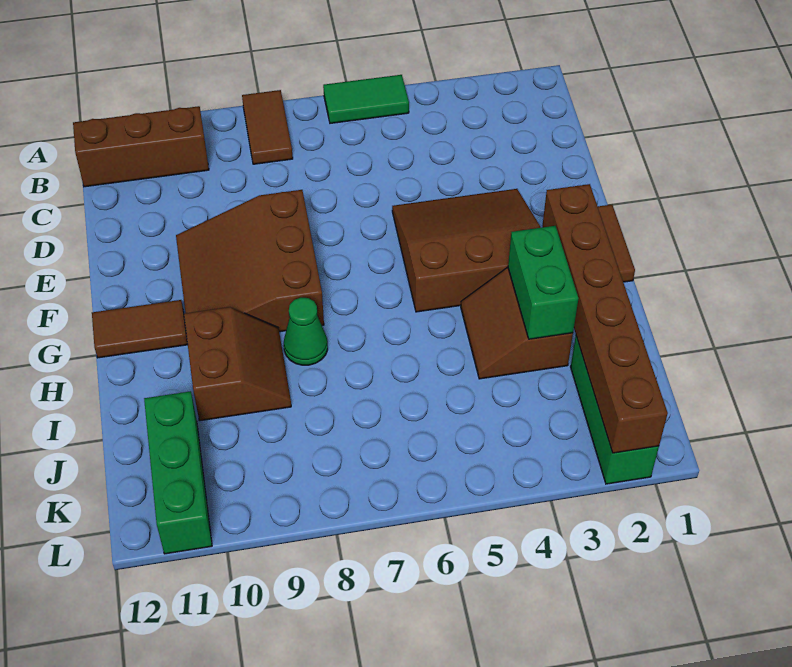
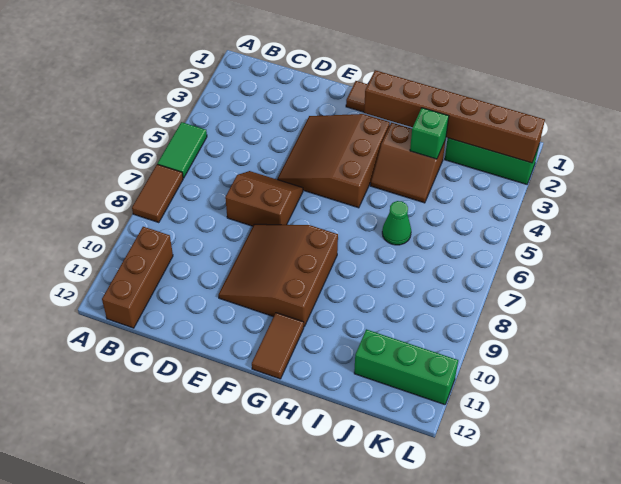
brown 1x2 tile [242,90,293,164] -> brown 1x2 tile turned to [132,164,183,223]
brown 3x3 slope [176,190,324,332] -> brown 3x3 slope turned to [218,224,338,326]
green 1x2 brick [508,226,578,339] -> green 1x1 brick [410,108,449,159]
green 1x1 cone [284,297,328,365] -> green 1x1 cone moved to [382,201,411,245]
brown 2x2 slope [184,307,291,421] -> brown 2x2 slope moved to [225,171,303,226]

